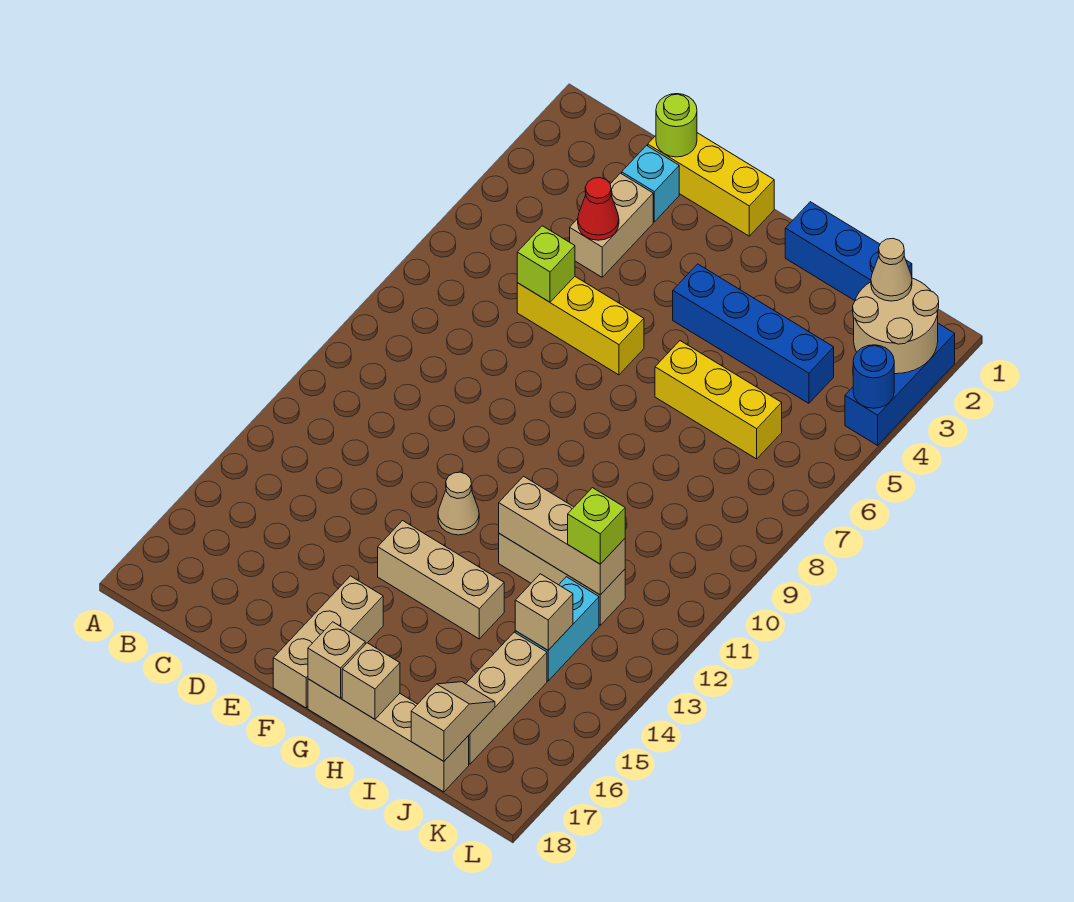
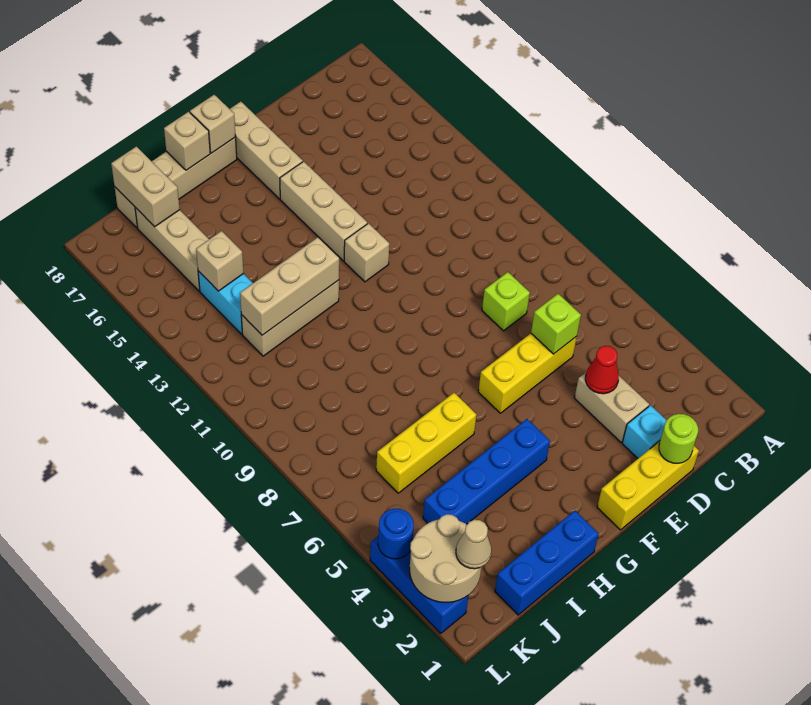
tan 1x1 cone [438,472,479,535] -> tan 1x1 brick [344,223,390,282]
tan 1x3 brick [378,521,504,639] -> tan 1x3 brick turned to [280,161,367,261]
lime 1x1 brick [568,488,625,564] -> lime 1x1 brick moved to [482,272,530,331]
tan 1x2 slope [411,682,495,761] -> tan 1x2 brick [111,146,180,227]

